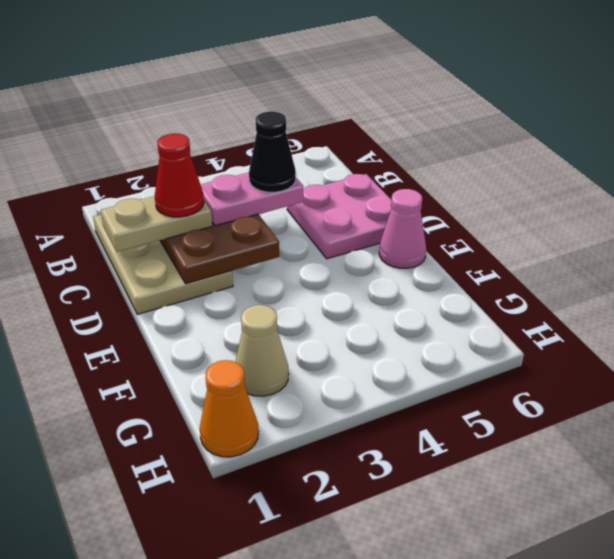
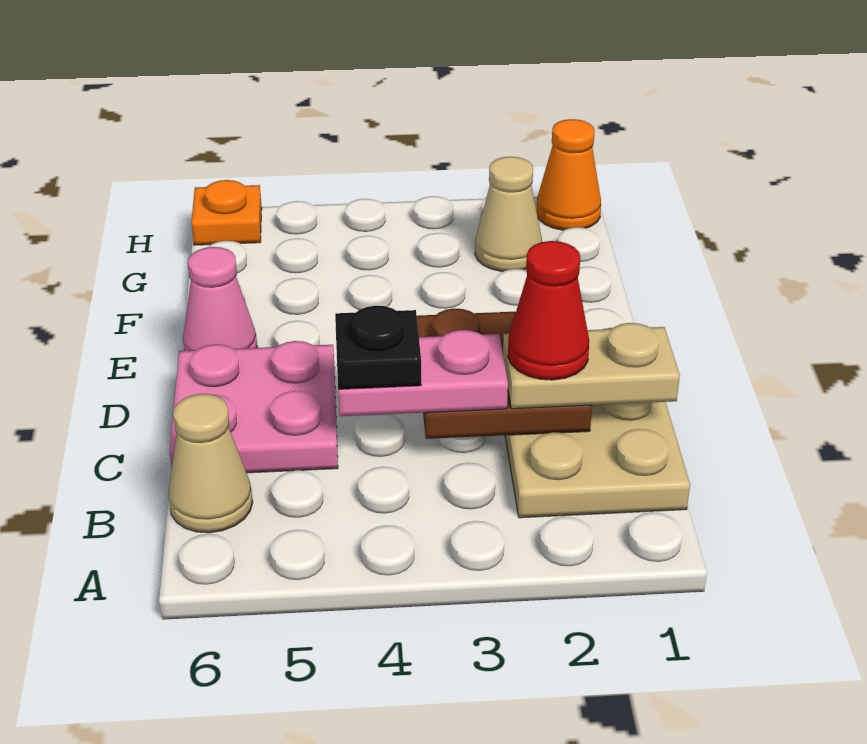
none -> tan 1x1 cone [168,394,253,533]
black 1x1 cone [249,112,296,192] -> black 1x1 plate [335,306,421,389]
none -> orange 1x1 plate [191,180,262,245]

